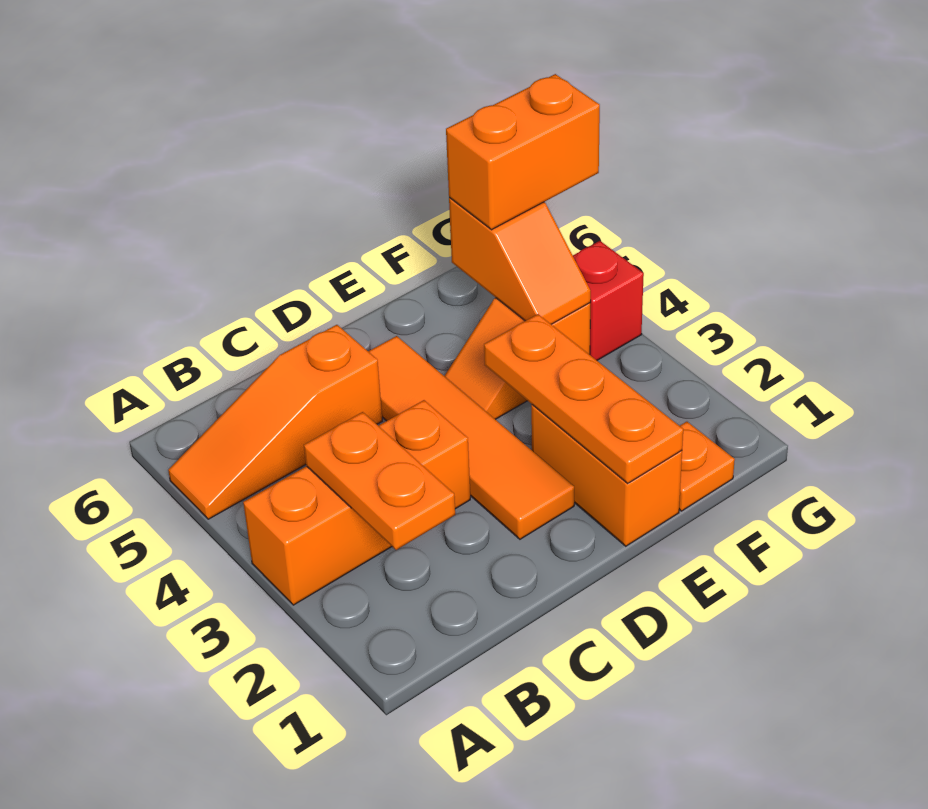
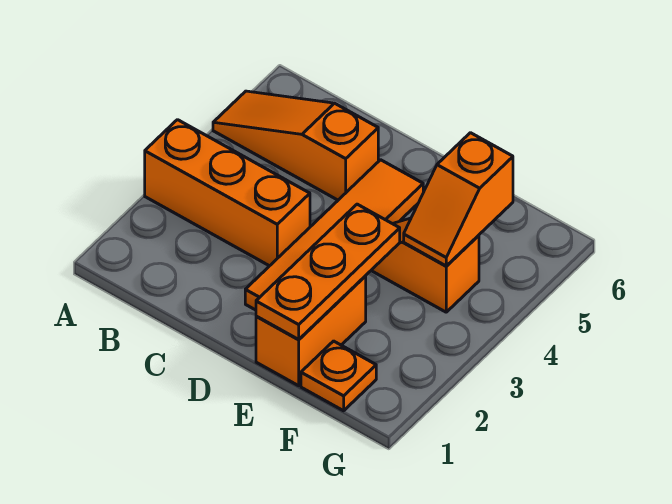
orange 1x2 plate [304,412,455,550] -> none
orange 1x2 brick [446,74,600,230] -> none
red 1x1 brick [573,241,644,360] -> none

